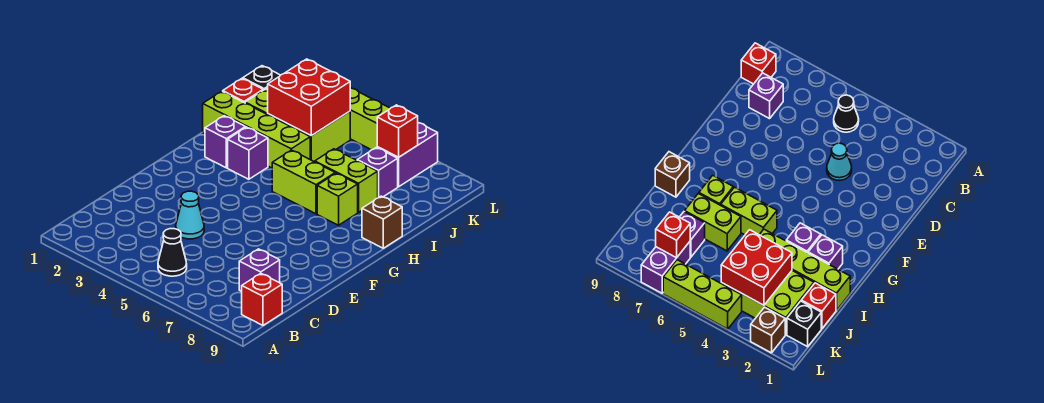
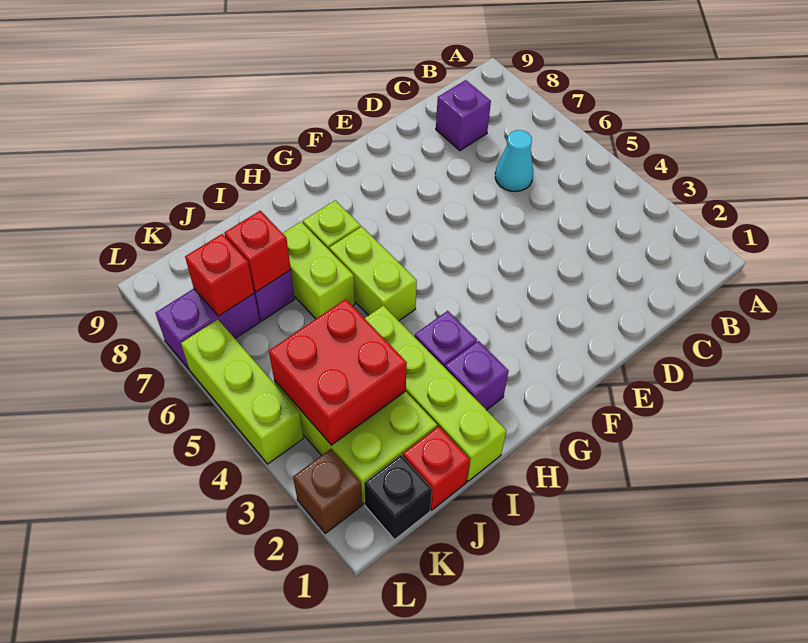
black 1x1 cone [158,229,187,276] -> none
red 1x1 brick [242,273,282,325] -> red 1x1 brick moved to [224,211,291,292]
cyan 1x1 cone [176,191,204,239] -> cyan 1x1 cone moved to [495,130,533,192]
brown 1x1 brick [362,196,402,248] -> none

